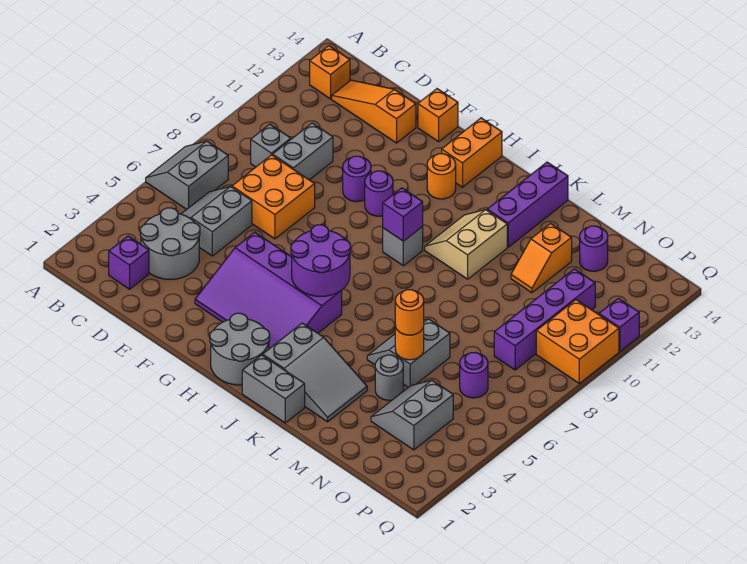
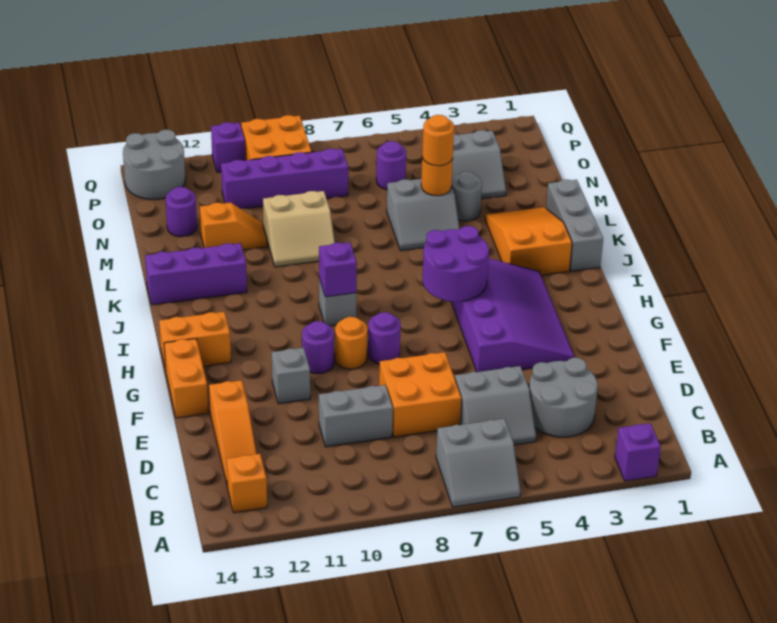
purple 1x1 brick [109,236,149,289] -> purple 1x1 brick moved to [615,423,661,481]
grey 1x1 brick [251,124,291,167] -> grey 1x1 brick moved to [272,348,310,404]
purple 1x1 round brick [343,156,371,202] -> purple 1x1 round brick moved to [368,312,401,364]
orange 1x1 brick [418,89,458,142] -> orange 1x2 brick [164,339,208,418]
grey 2x2 round brick [210,313,270,385] -> grey 2x2 round brick moved to [123,130,185,200]
orange 1x1 round brick [427,154,456,199] -> orange 1x1 round brick moved to [335,317,367,369]
grey 1x2 brick [242,355,305,423] -> grey 1x3 brick [546,180,603,271]
grey 2x3 slope [263,323,367,422] -> orange 2x3 slope [485,207,572,275]
tan 2x2 slope [425,210,507,279] -> tan 2x2 slope moved to [263,191,335,267]

